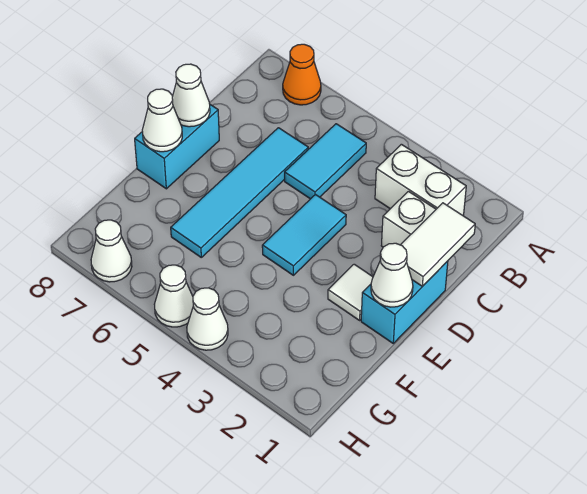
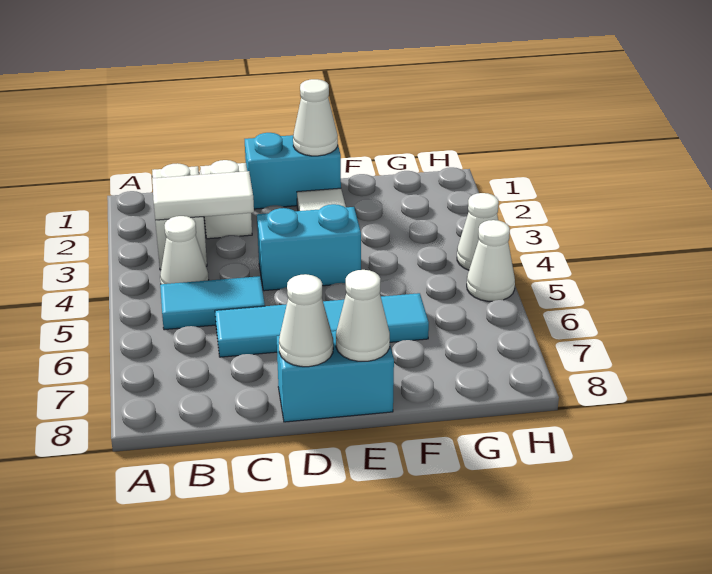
orange 1x1 cone [283,44,321,105] -> none
white 1x2 tile [401,203,475,286] -> white 1x2 tile moved to [152,171,254,220]
cyan 1x2 tile [262,195,346,275] -> cyan 1x2 brick [257,204,361,291]
white 1x1 cone [91,220,132,282] -> white 1x1 cone moved to [160,216,209,284]

